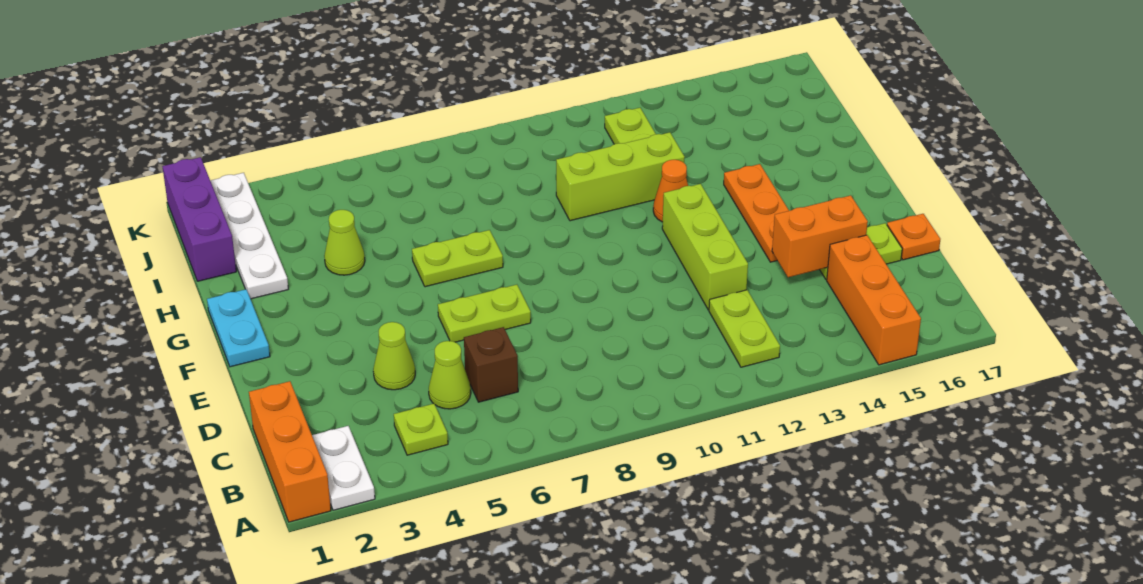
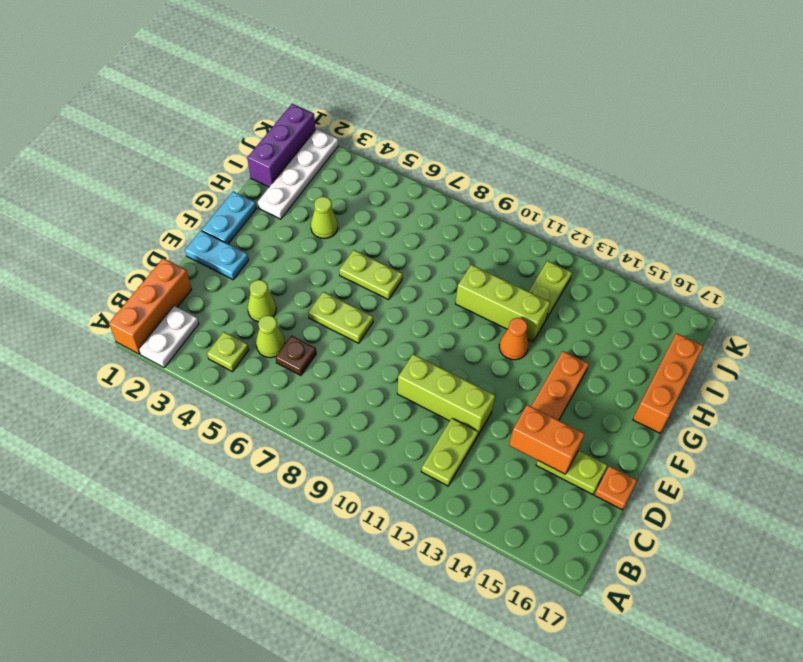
orange 1x3 brick [827,235,921,365] -> orange 1x3 brick moved to [633,333,703,433]
brown 1x1 brick [464,327,518,402] -> brown 1x1 plate [276,336,316,375]
lime 1x3 brick [662,184,748,310] -> lime 1x3 brick turned to [397,354,495,435]
none -> cyan 1x2 plate [185,231,249,280]

